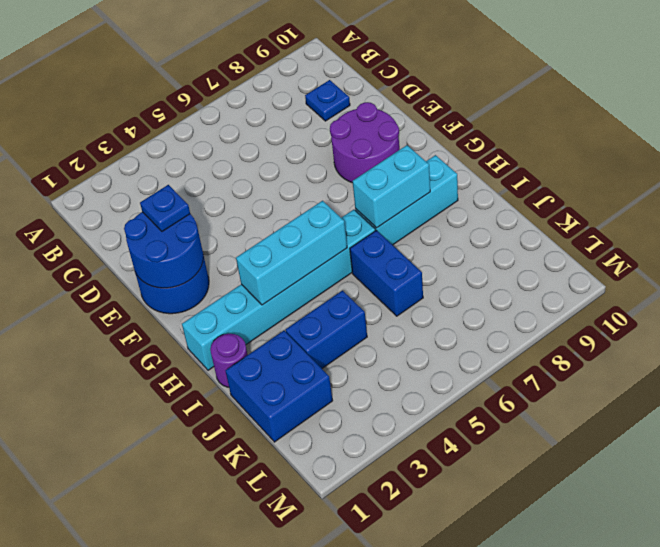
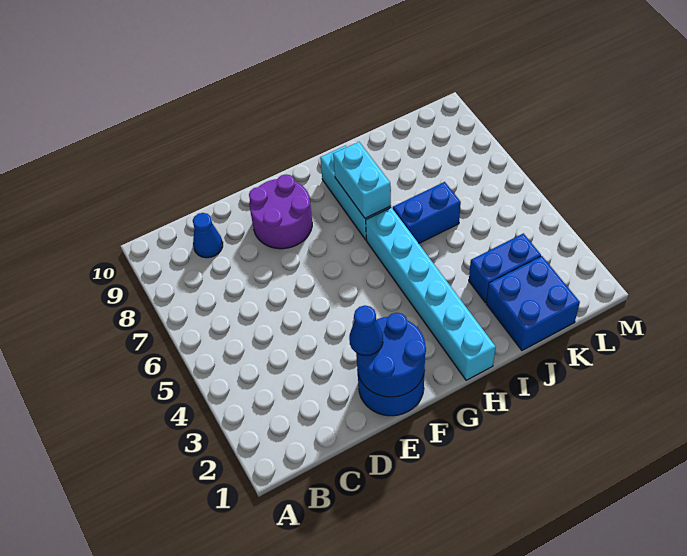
blue 1x1 plate [305,80,350,121] -> blue 1x1 cone [193,213,223,258]
blue 1x1 plate [140,185,190,231] -> blue 1x1 cone [349,306,383,355]
cyan 1x3 brick [236,201,347,305] -> none
purple 1x1 round brick [210,334,248,387] -> none
blue 1x2 brick [286,291,367,368] -> blue 1x2 brick turned to [469,233,541,303]

